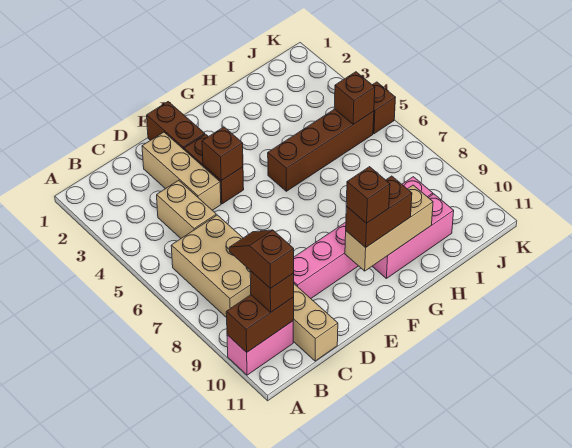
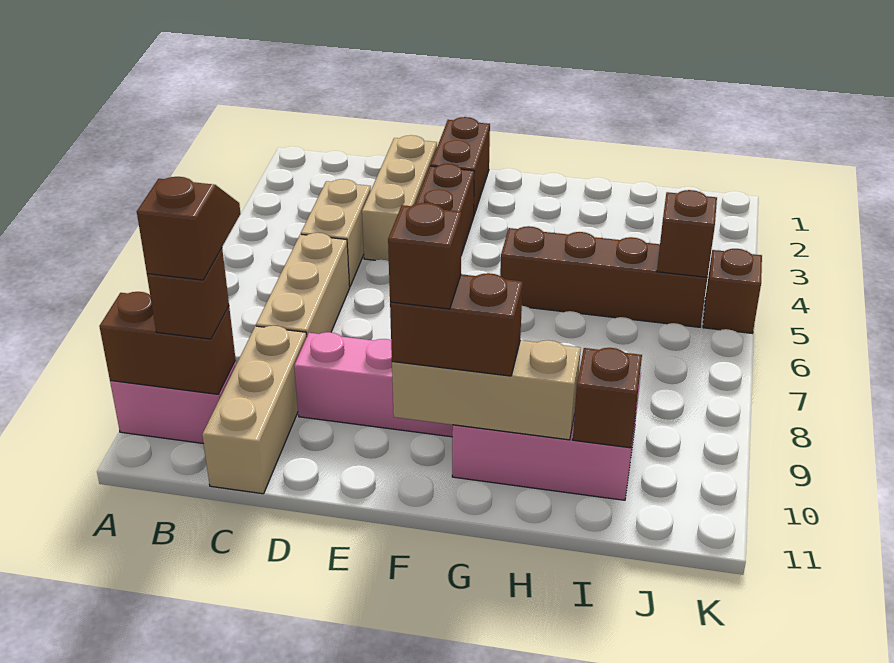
tan 2x3 brick [171,215,251,318] -> tan 1x3 brick [256,233,350,337]
brown 1x1 brick [202,127,243,181] -> brown 1x1 brick moved to [573,348,642,448]

